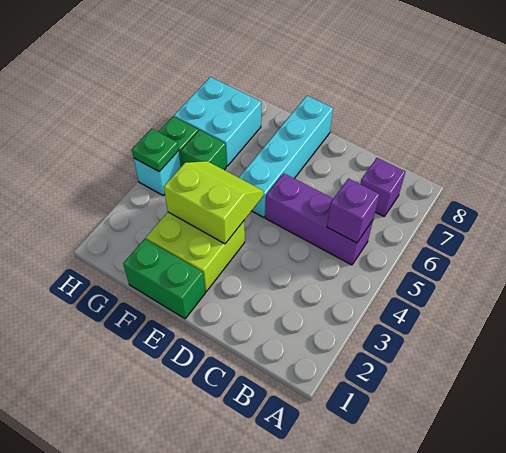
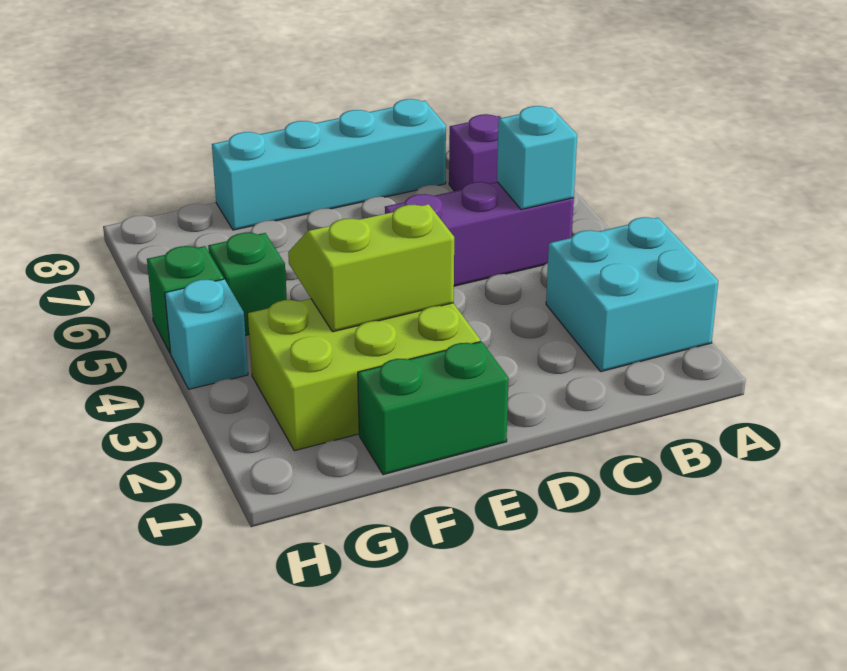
purple 1x1 brick [327,179,379,243] -> cyan 1x1 brick [497,106,577,210]
lime 2x2 brick [146,212,245,292] -> lime 2x3 brick [248,299,480,451]
cyan 1x4 brick [239,96,333,218] -> cyan 1x4 brick turned to [212,99,446,230]
cyan 2x2 brick [174,77,261,166] -> cyan 2x2 brick moved to [546,217,718,372]
green 1x1 plate [132,129,179,172] -> none

